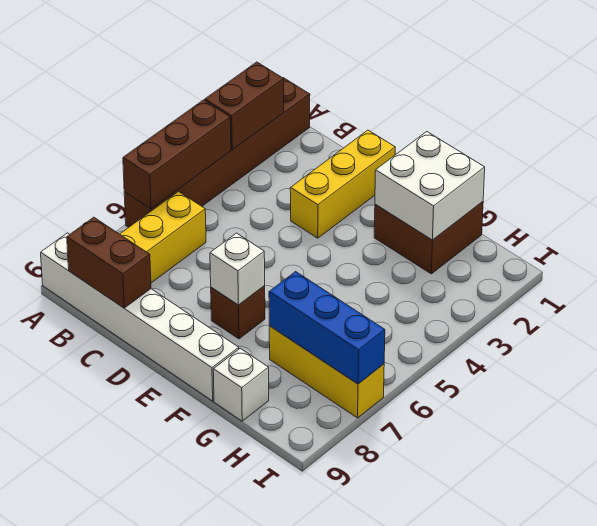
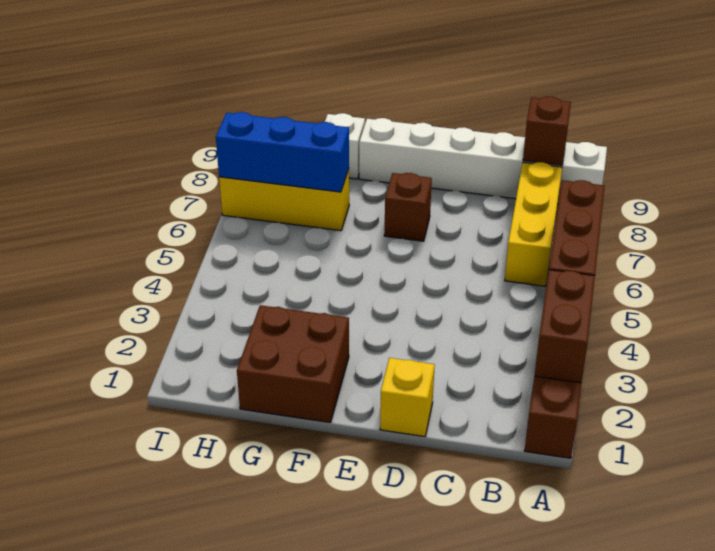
brown 1x2 brick [67,217,151,308] -> brown 1x1 brick [523,97,571,165]
yellow 1x3 brick [290,130,395,238] -> yellow 1x1 brick [380,358,435,437]
white 1x1 brick [210,233,265,305] -> none
white 2x2 brick [375,132,485,240] -> none

